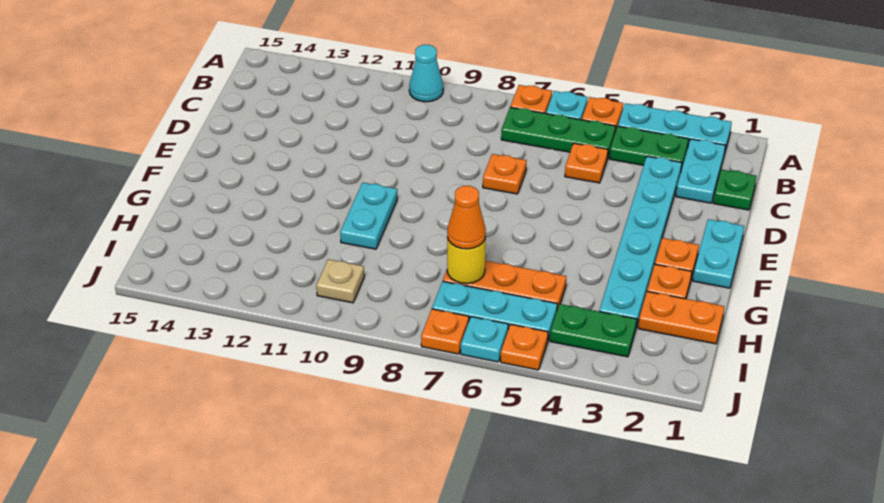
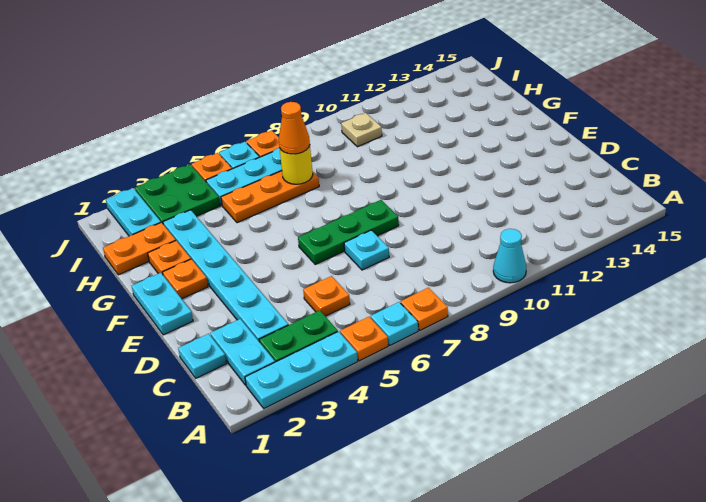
green 1x3 plate [501,107,616,159] -> green 1x3 plate moved to [298,200,399,264]
green 1x1 plate [714,169,757,210] -> cyan 1x1 plate [178,334,226,378]
orange 1x1 plate [483,154,527,194] -> cyan 1x1 plate [344,230,389,270]
cyan 1x2 plate [340,183,397,249] -> cyan 1x2 plate moved to [106,188,161,236]
green 1x2 plate [550,304,637,357] -> green 2x2 plate [135,165,220,224]

